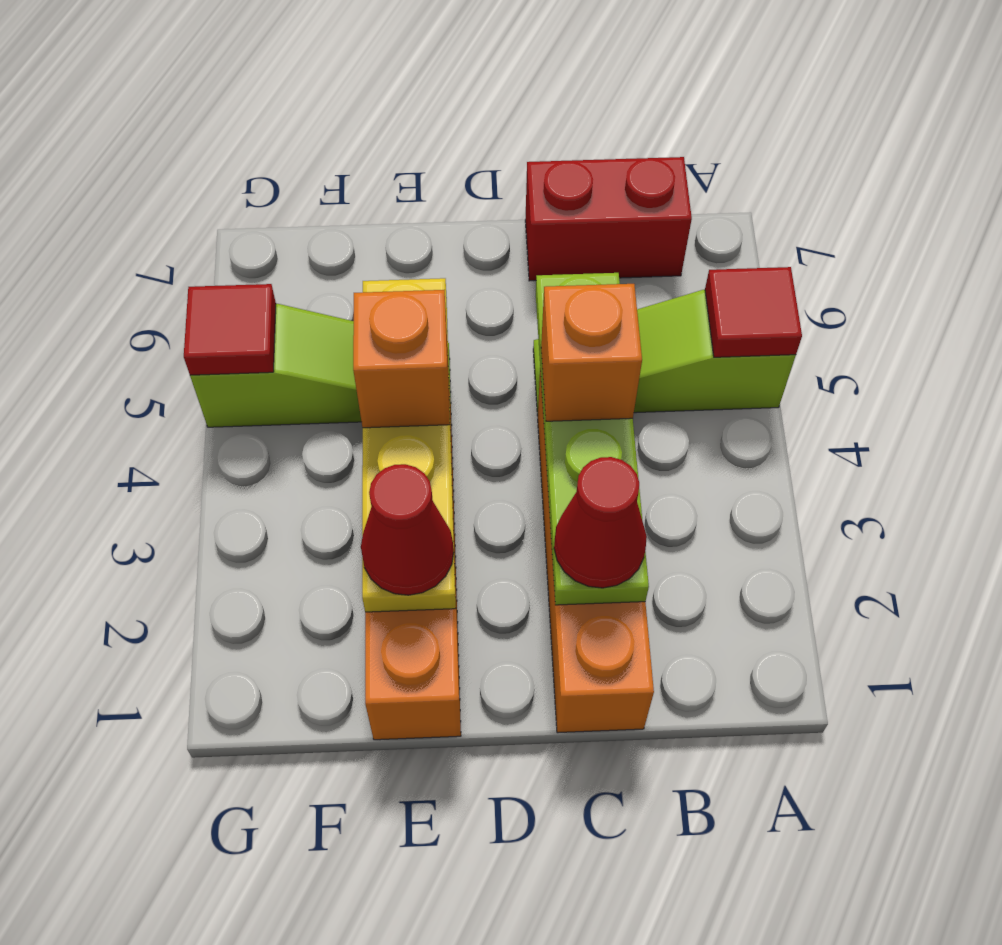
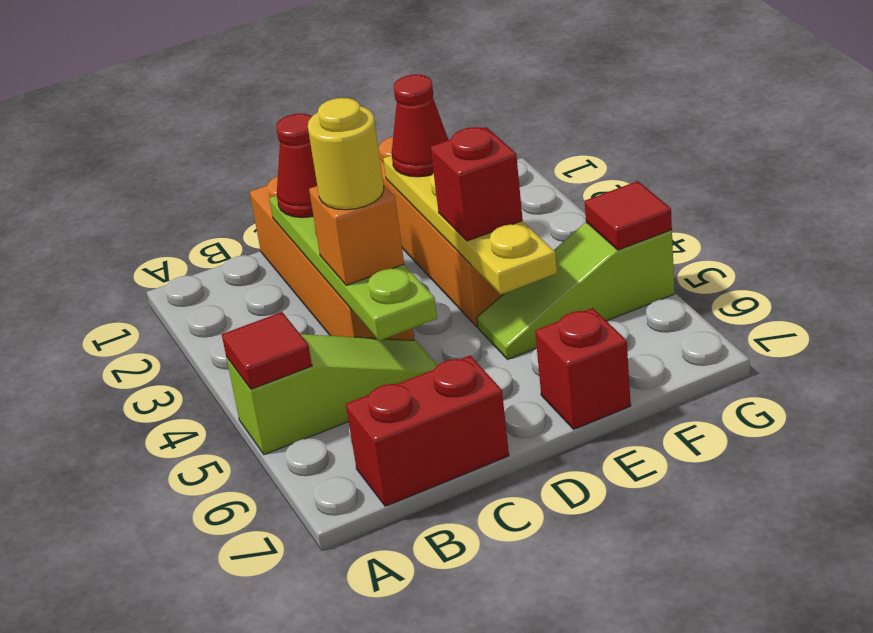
none -> yellow 1x1 round brick [308,98,384,210]
orange 1x1 brick [353,290,450,428] -> red 1x1 brick [430,127,523,241]
none -> red 1x1 brick [535,308,631,429]

